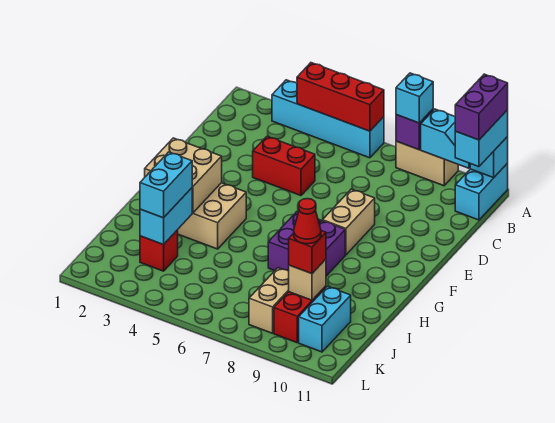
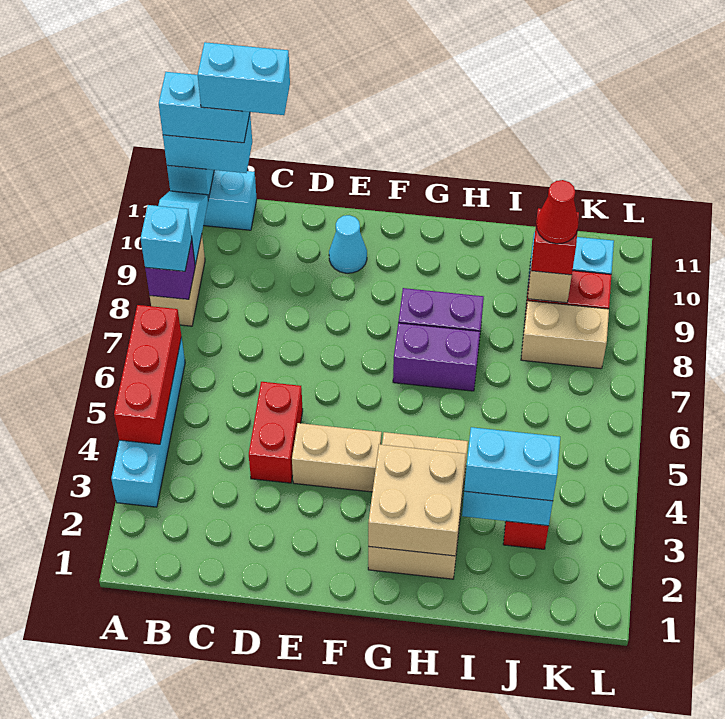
purple 1x2 brick [455,74,508,140] -> cyan 1x2 brick [159,72,250,143]
none -> cyan 1x2 brick [198,42,290,115]
tan 1x2 brick [322,189,375,255] -> tan 1x2 brick moved to [292,423,382,492]
none -> cyan 1x1 cone [329,215,367,273]

